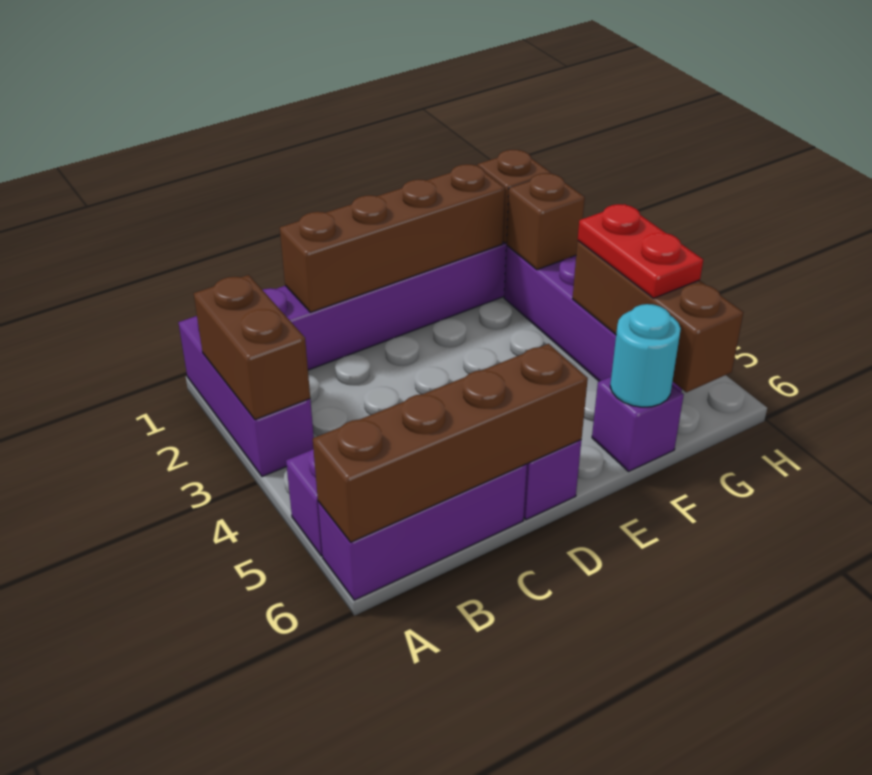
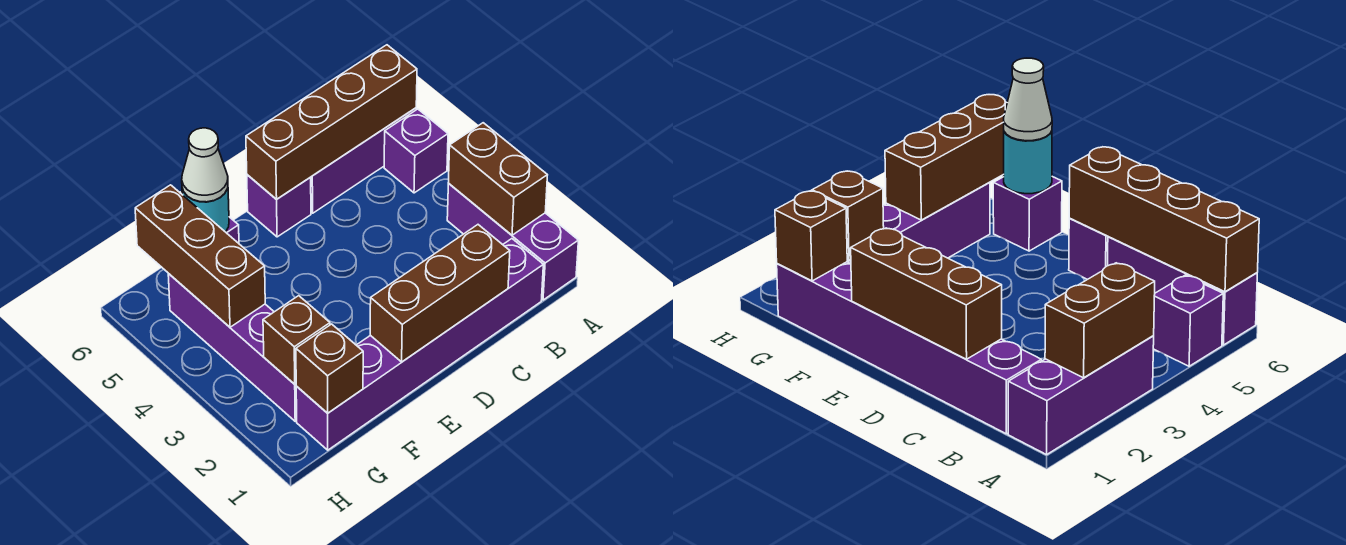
brown 1x4 brick [280,164,505,312] -> brown 1x3 brick [370,225,510,362]
none -> white 1x1 cone [182,128,228,202]
red 1x2 plate [578,204,703,298] -> none

